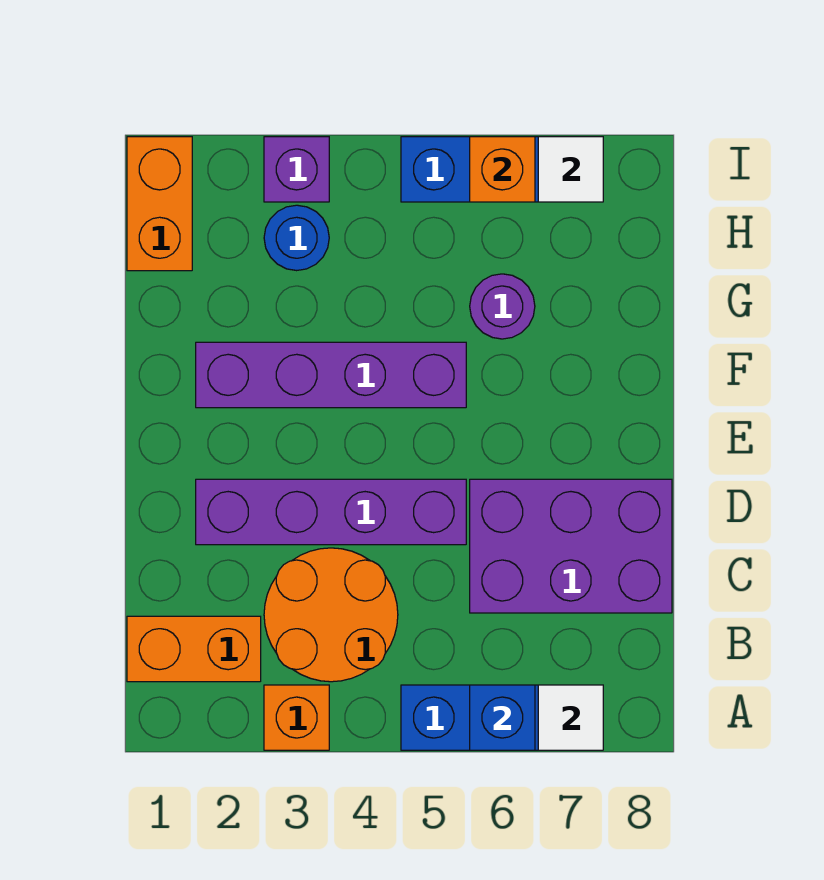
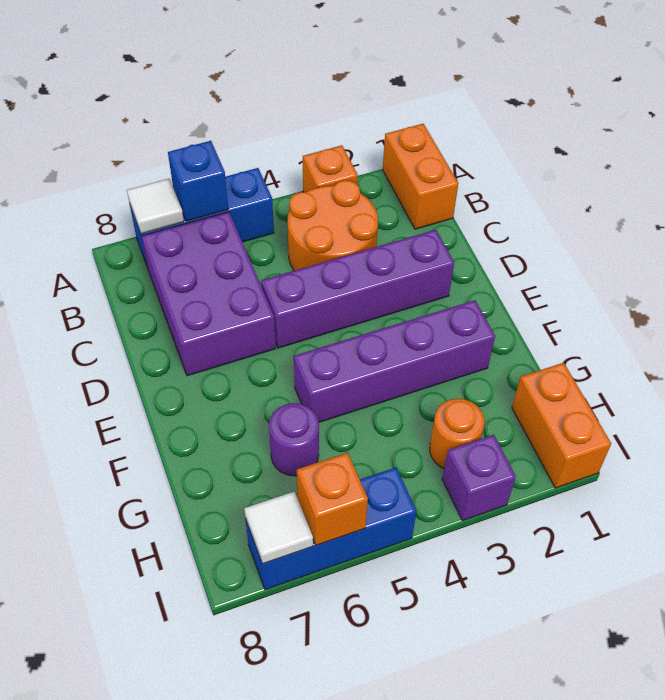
orange 1x2 brick [127,616,261,682] -> orange 1x2 brick turned to [383,124,458,229]
purple 2x3 brick [470,479,672,613] -> purple 2x3 brick turned to [142,212,276,376]
blue 1x1 round brick [264,205,329,271] -> orange 1x1 round brick [430,398,484,468]

